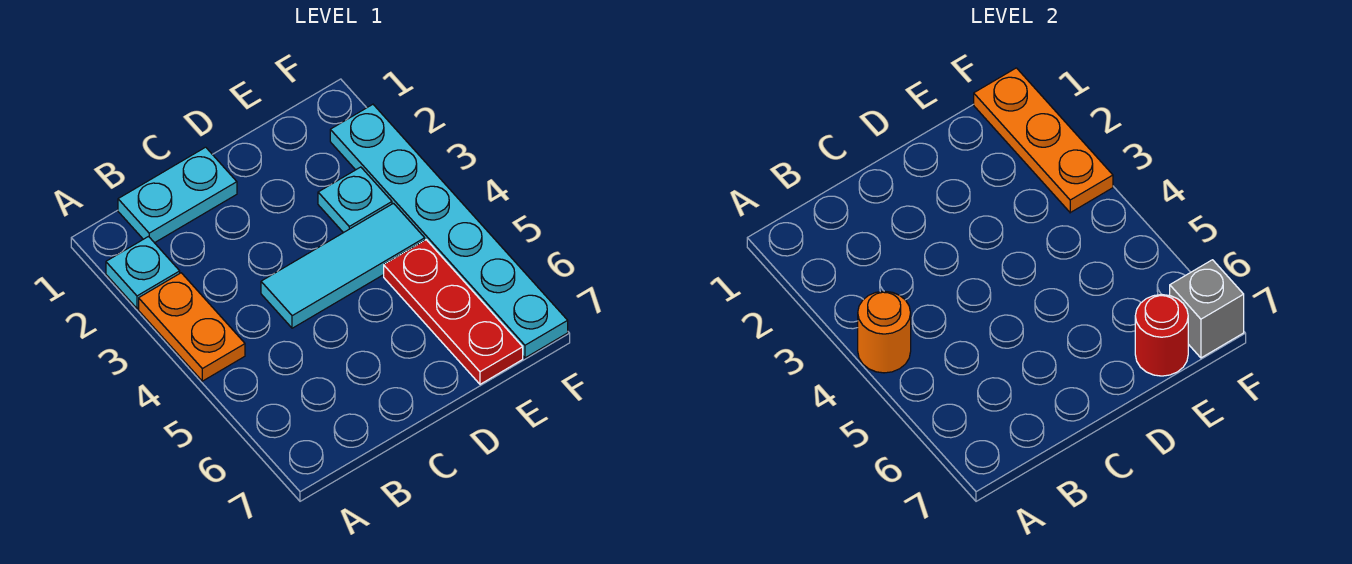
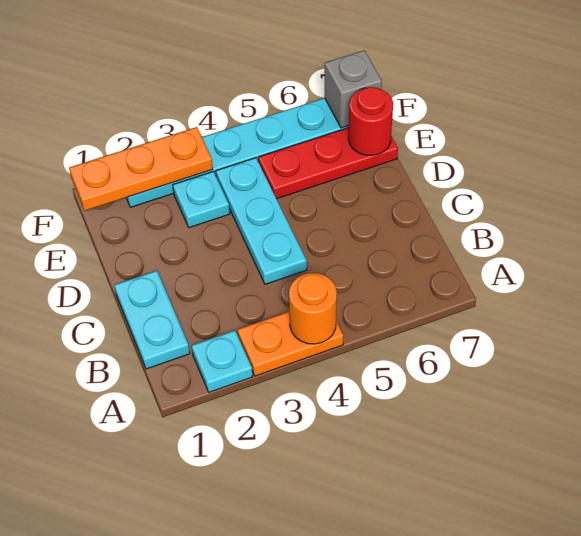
cyan 1x3 tile [261,203,425,328] -> cyan 1x3 plate [216,158,307,284]

